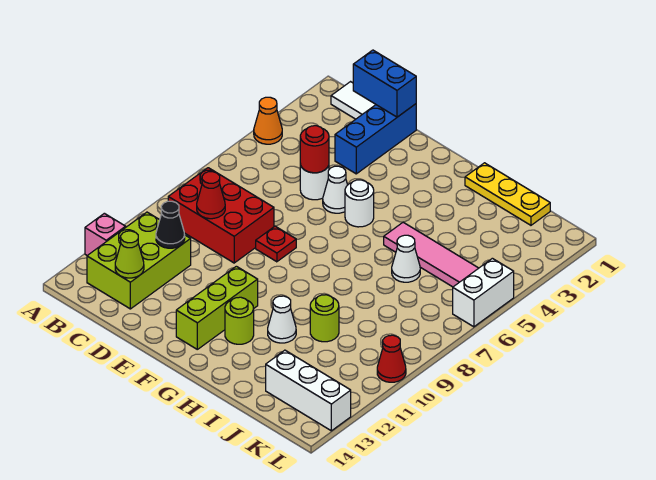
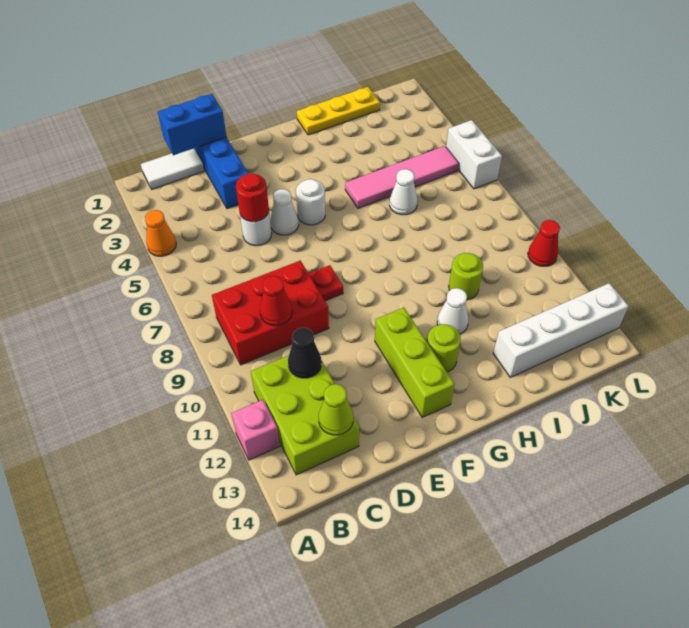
white 1x3 brick [266,350,351,431] -> white 1x4 brick [493,283,628,377]

